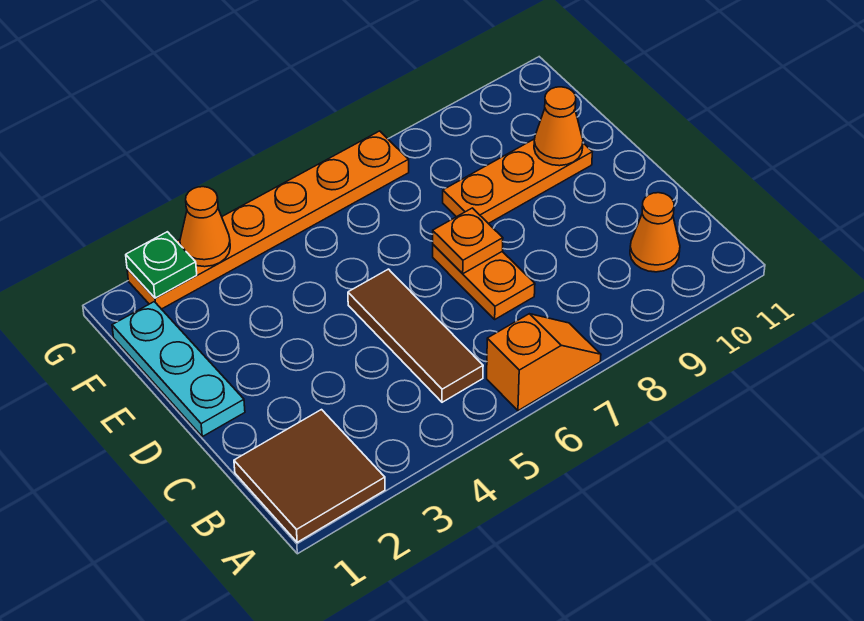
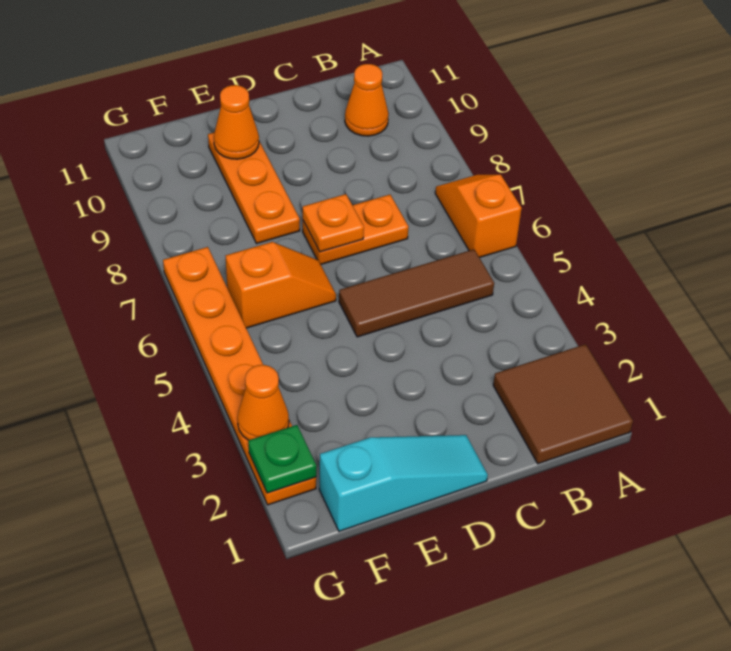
cyan 1x3 plate [112,302,245,437] -> cyan 1x3 slope [319,435,488,531]
none -> orange 1x2 slope [226,242,336,328]

